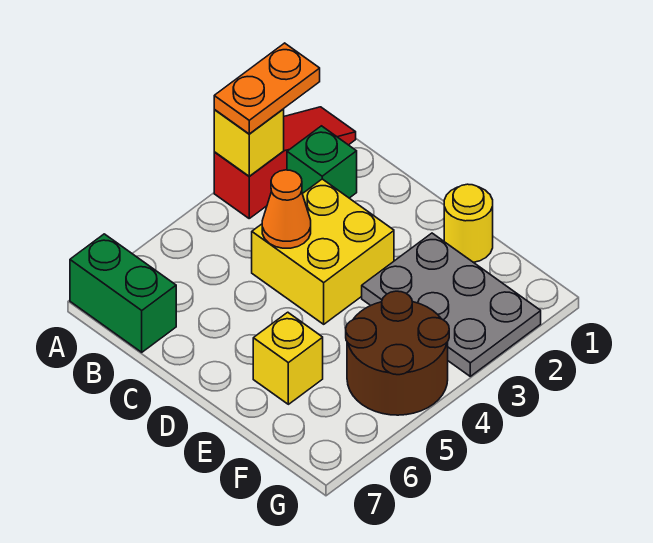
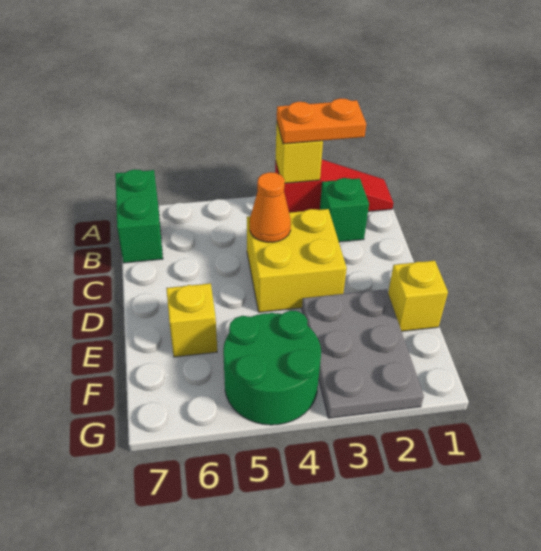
yellow 1x1 round brick [444,184,493,262] -> yellow 1x1 brick [388,261,448,331]
brown 2x2 round brick [346,291,449,415] -> green 2x2 round brick [223,311,321,425]

